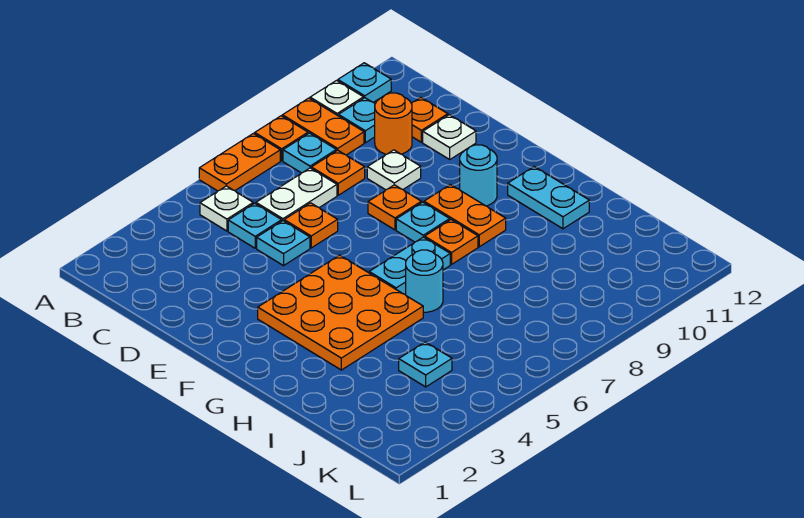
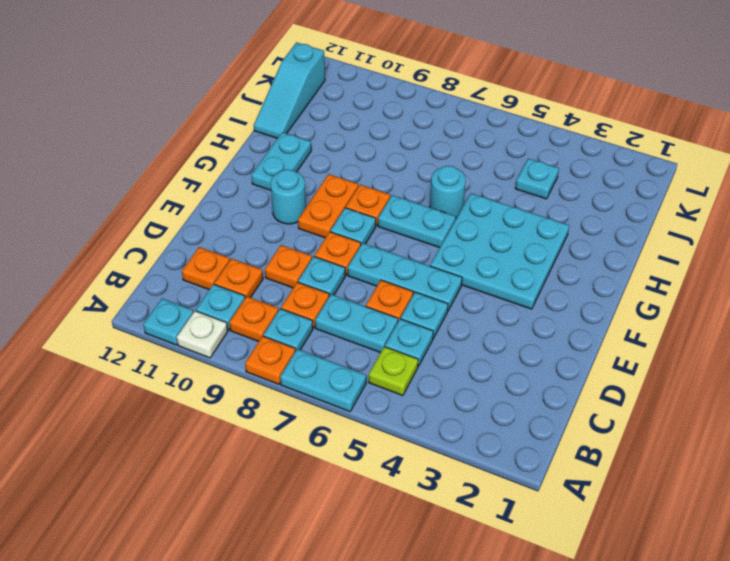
orange 1x2 plate [199,133,280,191] -> cyan 1x2 plate [280,349,366,412]
orange 1x2 plate [282,98,364,155] -> orange 1x1 plate [229,296,279,342]
white 1x1 plate [200,186,253,231] -> lime 1x1 plate [369,347,418,396]
white 1x2 plate [256,168,337,221] -> cyan 1x2 plate [315,294,398,353]
orange 1x1 round brick [375,93,412,154] -> orange 1x1 plate [214,259,263,298]
none -> cyan 1x1 plate [298,257,345,296]
white 1x1 plate [367,150,421,190] -> orange 1x1 plate [265,245,312,288]
white 1x1 plate [423,115,476,159] -> none
none -> cyan 1x3 plate [348,243,462,311]
orange 3x3 plate [258,255,423,370] -> cyan 3x3 plate [430,193,569,309]
none -> cyan 1x3 slope [254,42,325,138]

